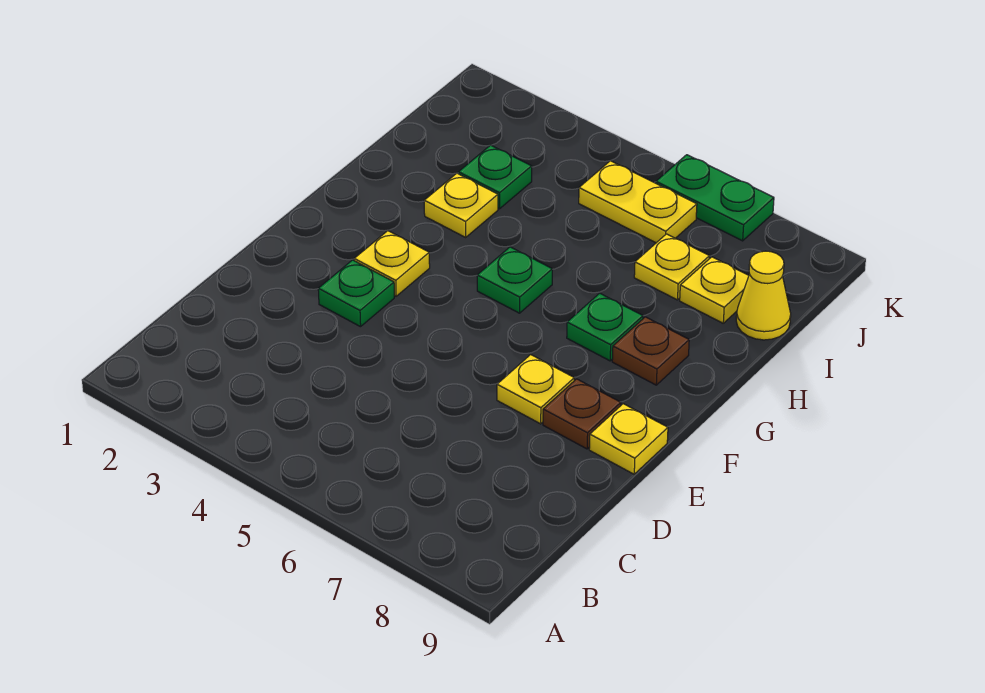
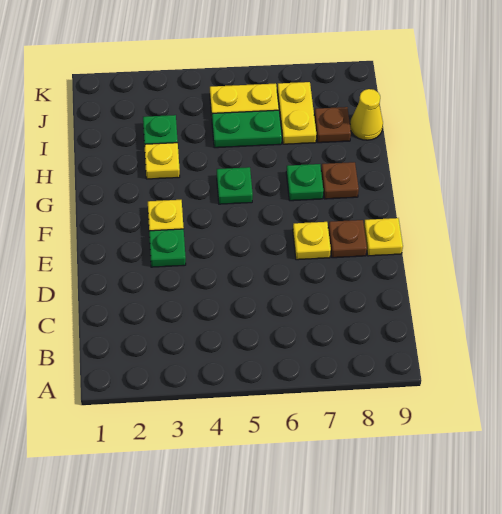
yellow 1x1 plate [634,234,710,300] -> yellow 1x2 plate [277,82,316,144]
yellow 1x1 plate [680,257,749,323] -> brown 1x1 plate [314,107,351,143]
green 1x2 plate [656,155,774,241] -> green 1x2 plate moved to [212,110,282,148]

